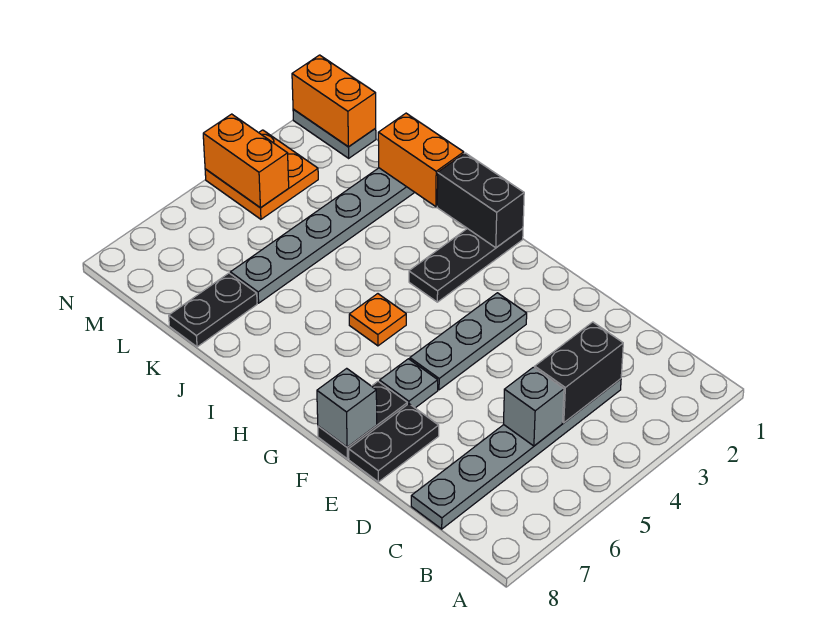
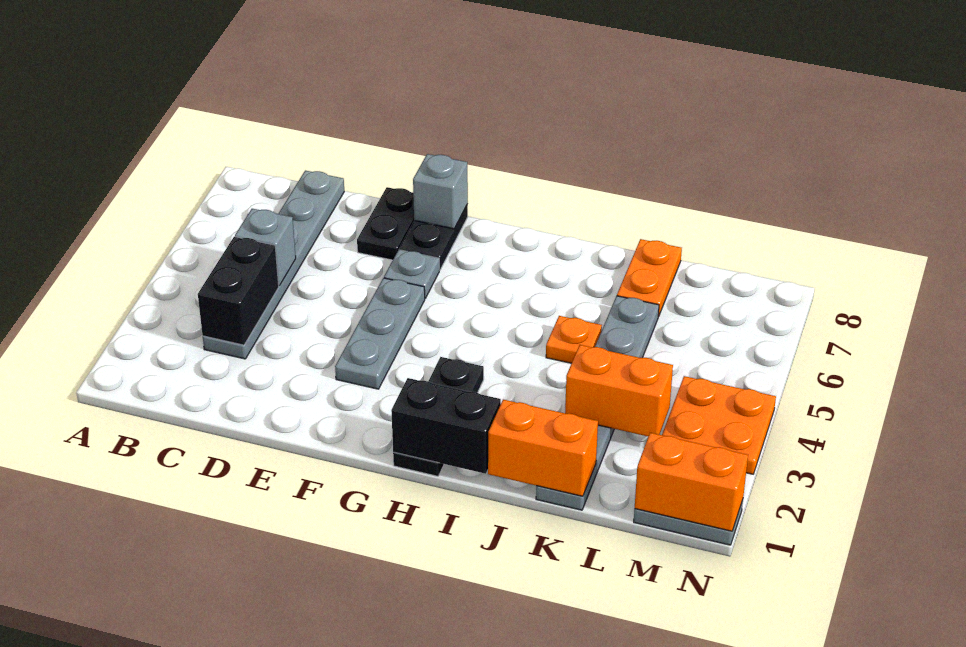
orange 1x1 plate [349,294,406,346] -> orange 1x1 plate moved to [546,316,602,363]
black 1x2 plate [169,273,257,347] -> orange 1x2 plate [617,239,682,316]
orange 1x2 brick [203,114,289,208] -> orange 1x2 brick moved to [565,345,673,436]

